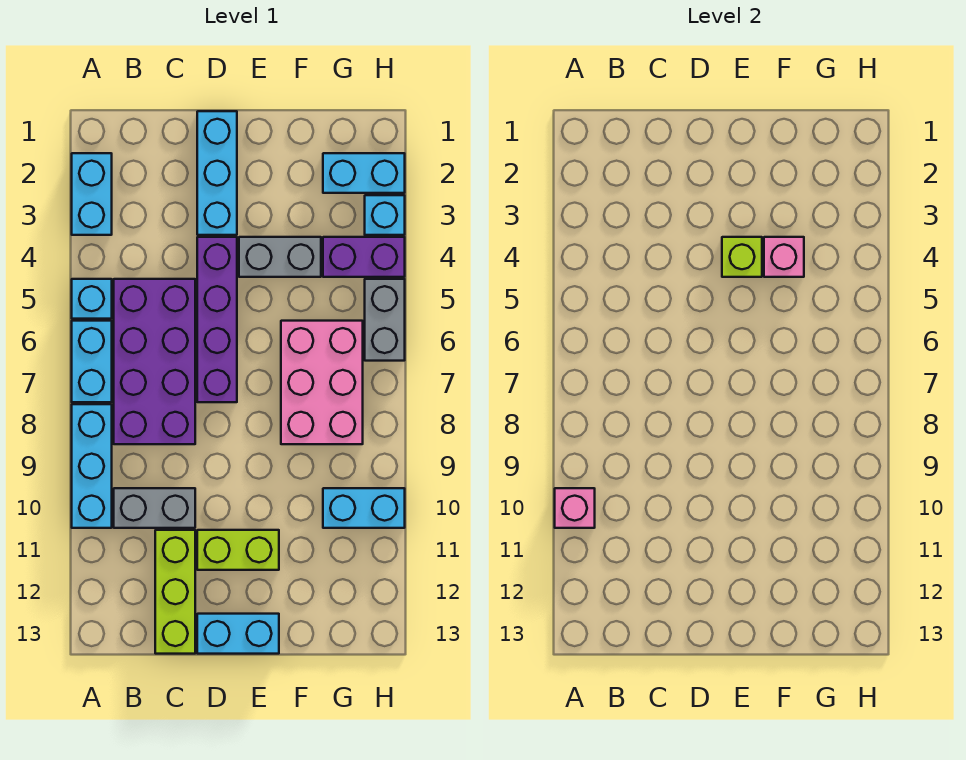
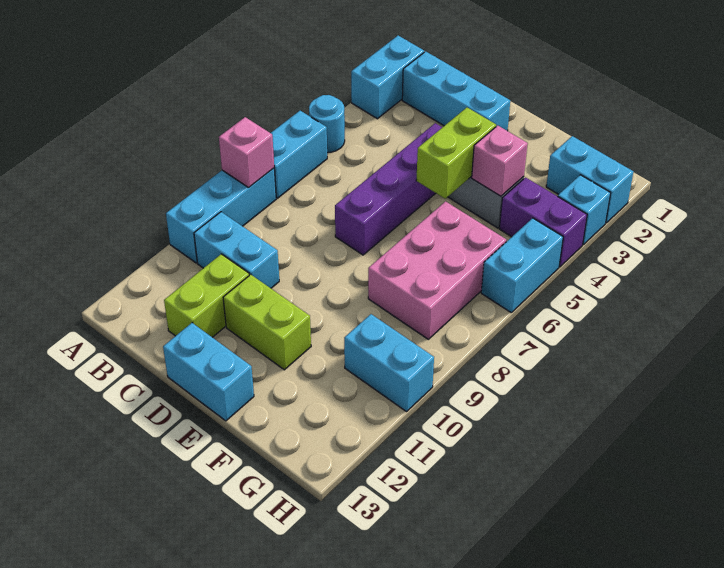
cyan 1x1 brick [72,279,112,319] -> cyan 1x1 round brick [309,95,345,153]
pink 1x1 brick [555,488,595,528] -> pink 1x1 brick moved to [219,117,274,187]
purple 2x4 brick [114,279,195,444] -> none
grey 1x2 brick [114,488,195,528] -> cyan 1x2 brick [194,212,279,288]
lime 1x3 brick [155,530,195,654] -> lime 1x2 brick [164,254,249,337]
cyan 1x3 brick [197,111,237,235] -> cyan 1x3 brick turned to [402,51,510,131]
lime 1x1 brick [722,237,762,277] -> lime 1x2 brick [416,108,496,199]
grey 1x2 brick [365,279,405,361] -> cyan 1x2 brick [481,218,563,312]

